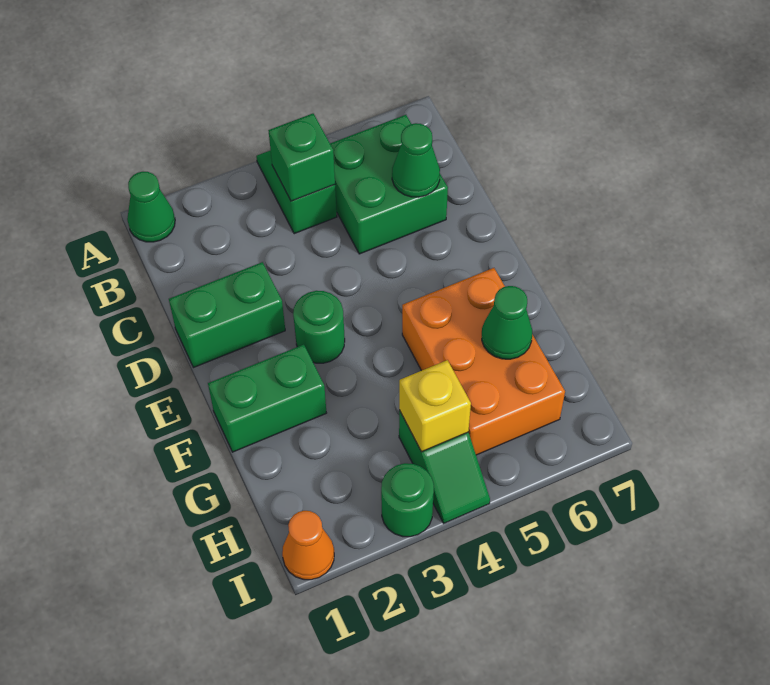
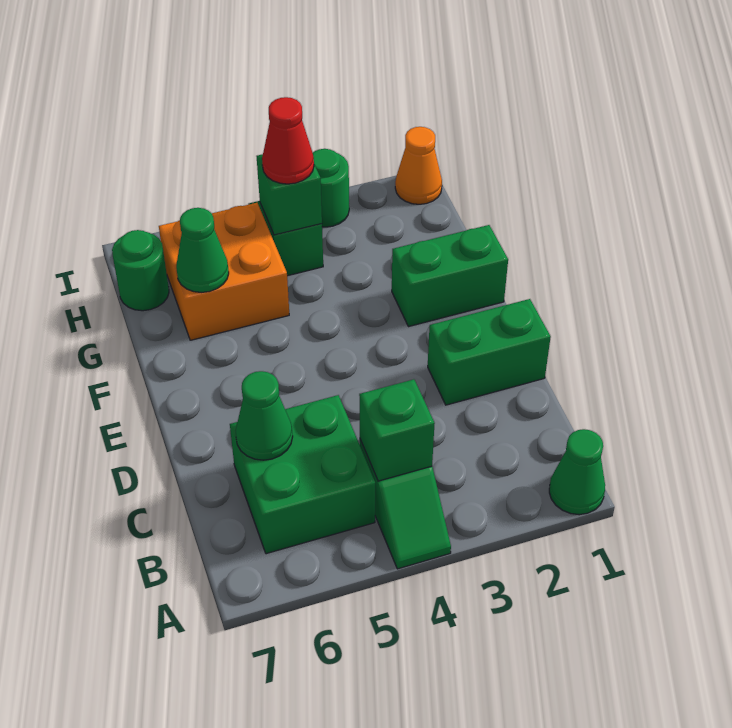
green 1x1 round brick [293,291,345,363] -> green 1x1 round brick moved to [112,230,169,311]
orange 2x3 brick [402,268,565,455] -> orange 2x2 brick [159,203,289,340]
yellow 1x1 brick [399,360,471,452] -> green 1x1 brick [257,154,322,235]
none -> red 1x1 cone [262,97,314,184]

